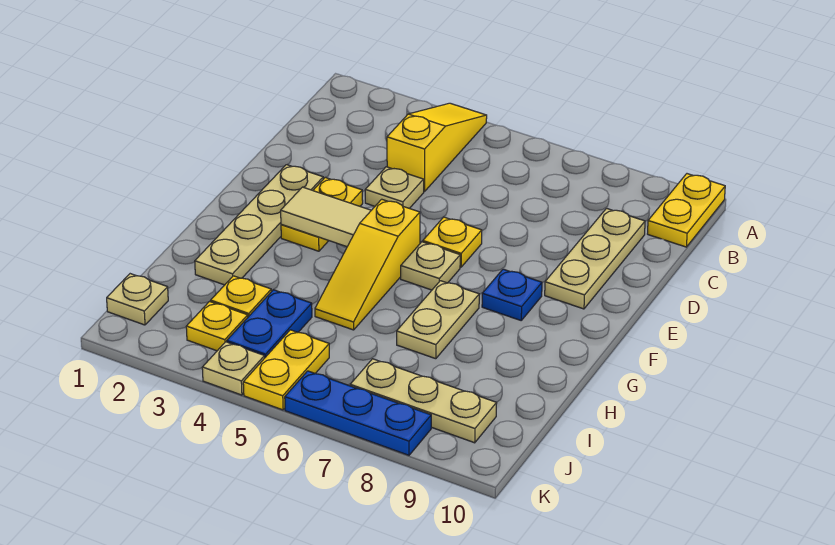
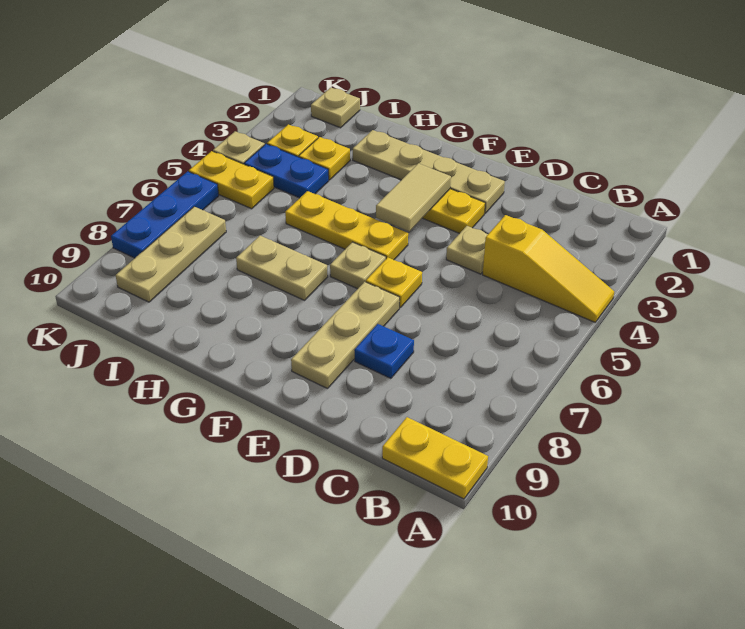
tan 1x3 plate [545,208,645,309] -> tan 1x3 plate turned to [291,282,400,389]
yellow 1x3 slope [315,199,420,330] -> yellow 1x3 plate [285,191,408,260]
blue 1x1 plate [482,269,542,320] -> blue 1x1 plate moved to [354,324,414,378]

